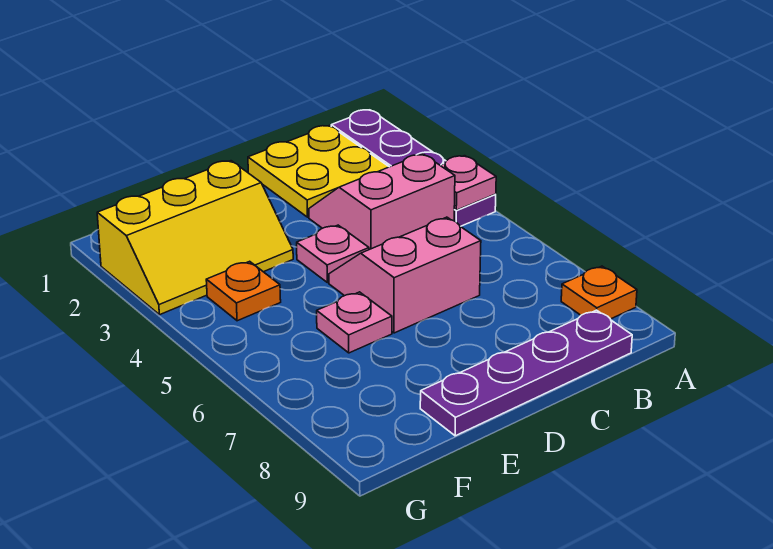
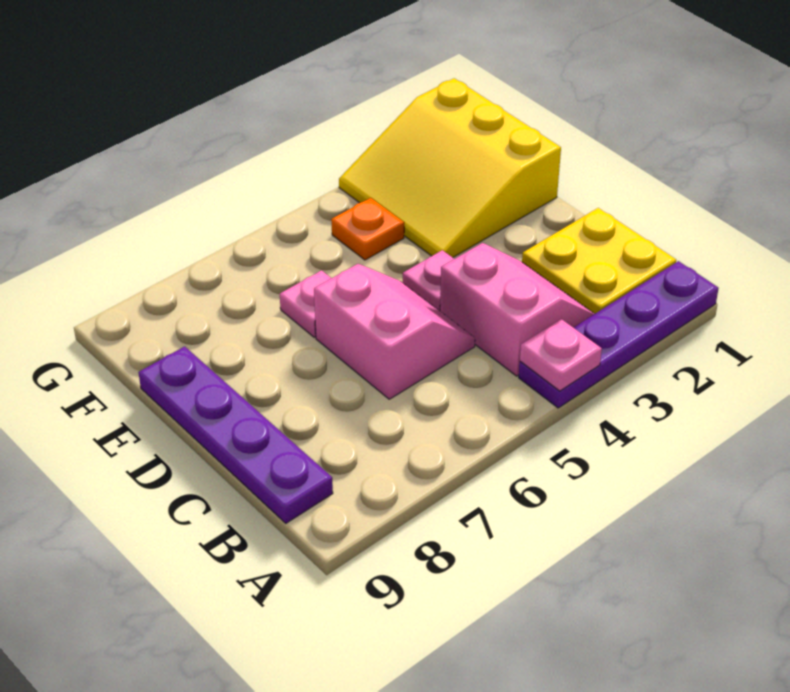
orange 1x1 plate [561,266,637,319] -> none
yellow 2x3 slope [97,161,293,315] -> yellow 3x3 slope [339,78,561,257]

